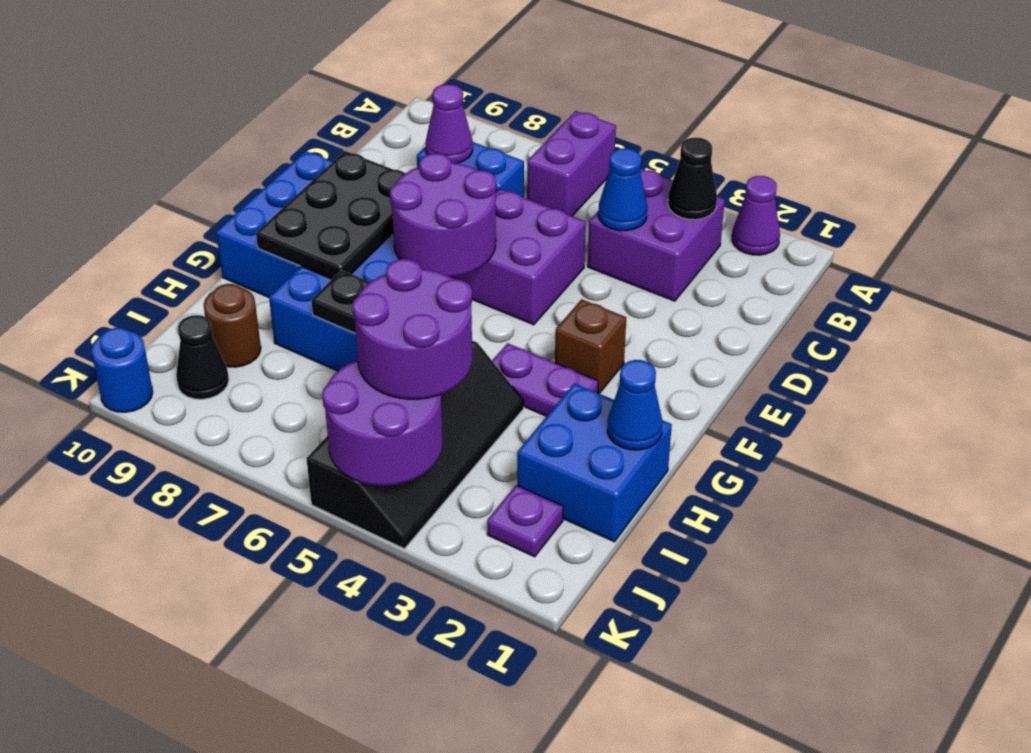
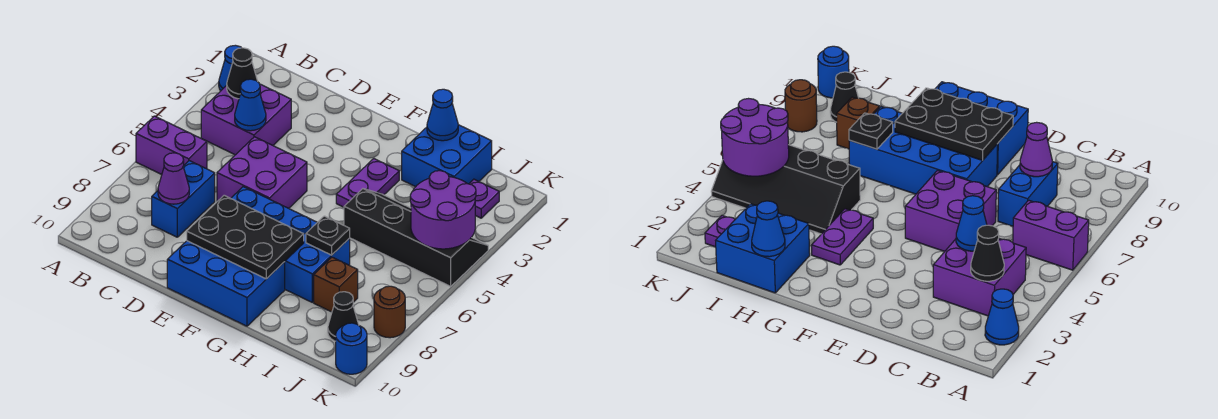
purple 1x1 cone [732,176,780,255] -> blue 1x1 cone [219,45,241,91]
purple 2x2 round brick [390,153,496,277] -> none
brown 1x1 brick [555,299,626,394] -> brown 1x1 brick moved to [314,257,358,312]
purple 2x2 round brick [352,259,472,399] -> none
brown 1x1 round brick [204,284,261,367] -> brown 1x1 round brick moved to [374,286,405,338]

